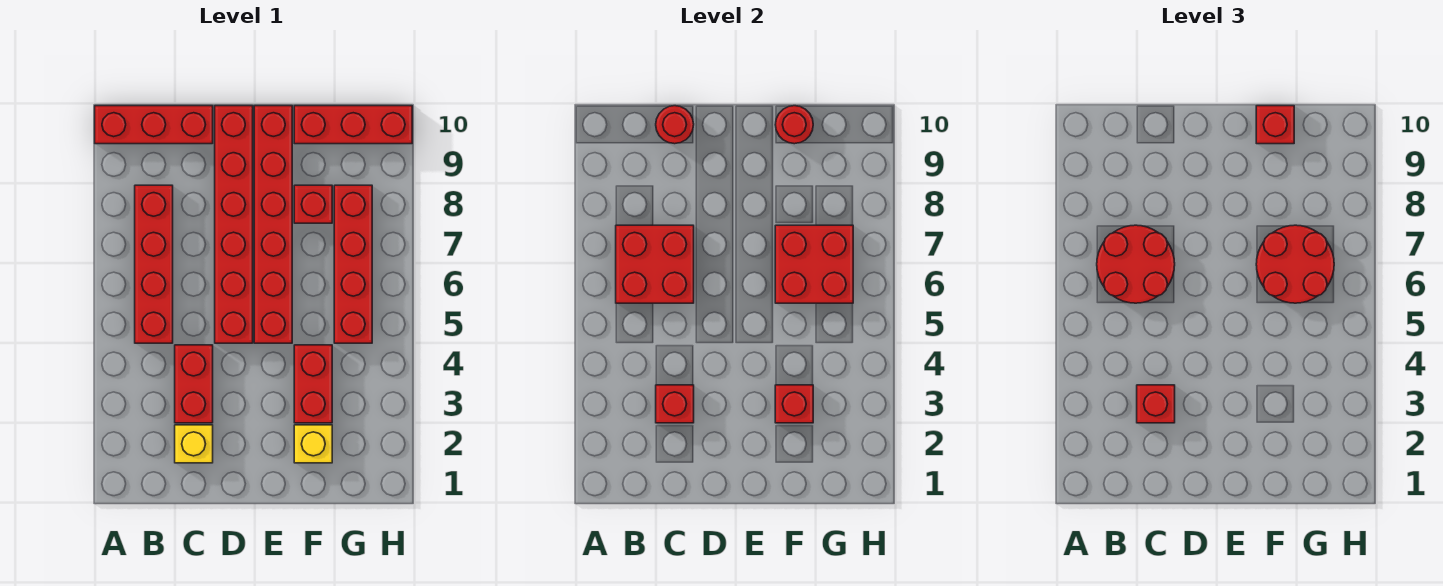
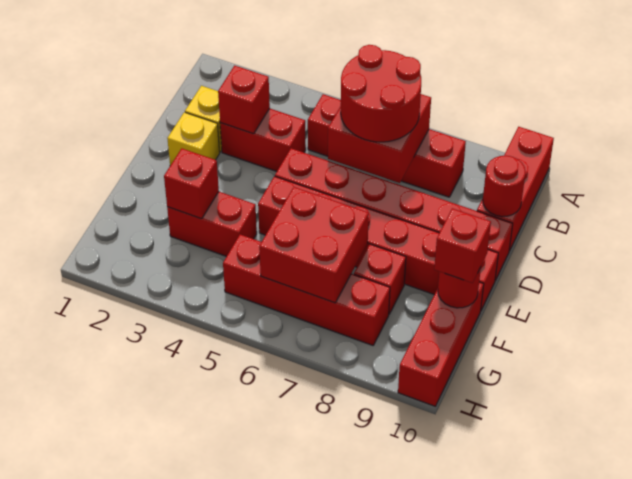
red 1x1 brick [1137,385,1175,423] -> none
yellow 1x1 brick [294,425,332,463] -> yellow 1x1 brick moved to [167,112,220,165]
red 2x2 round brick [1256,225,1334,303] -> none

